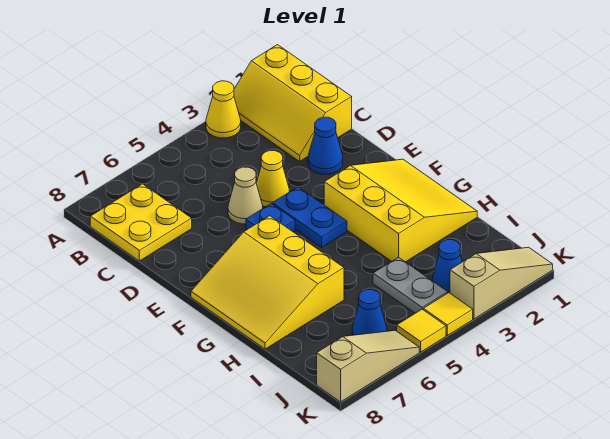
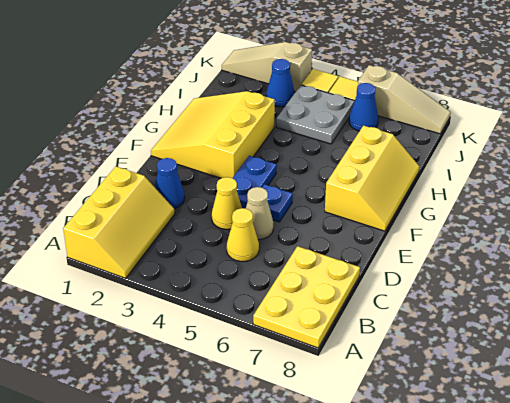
yellow 1x1 cone [206,81,241,138] -> yellow 1x1 cone moved to [227,208,259,261]
yellow 2x2 plate [90,184,192,261] -> yellow 2x3 plate [253,246,360,348]
yellow 3x3 slope [191,216,344,349] -> yellow 2x3 slope [325,126,420,231]
grey 1x2 plate [373,257,448,313] -> grey 2x2 plate [276,85,354,144]
tan 1x3 slope [317,330,419,402] -> tan 1x3 slope turned to [358,65,451,134]

